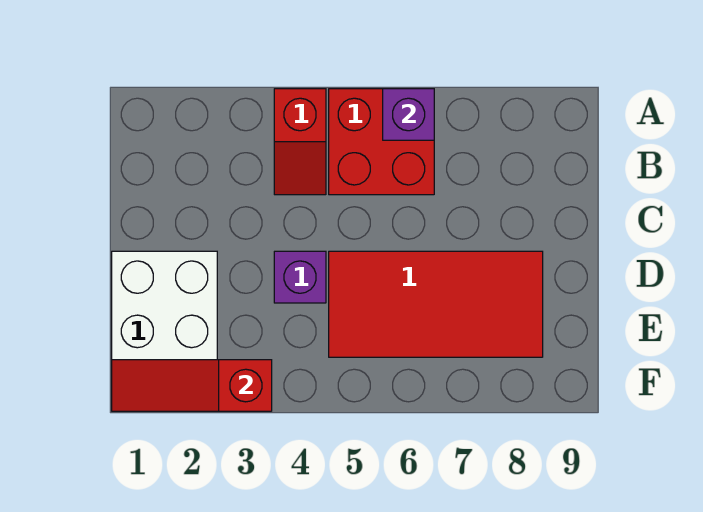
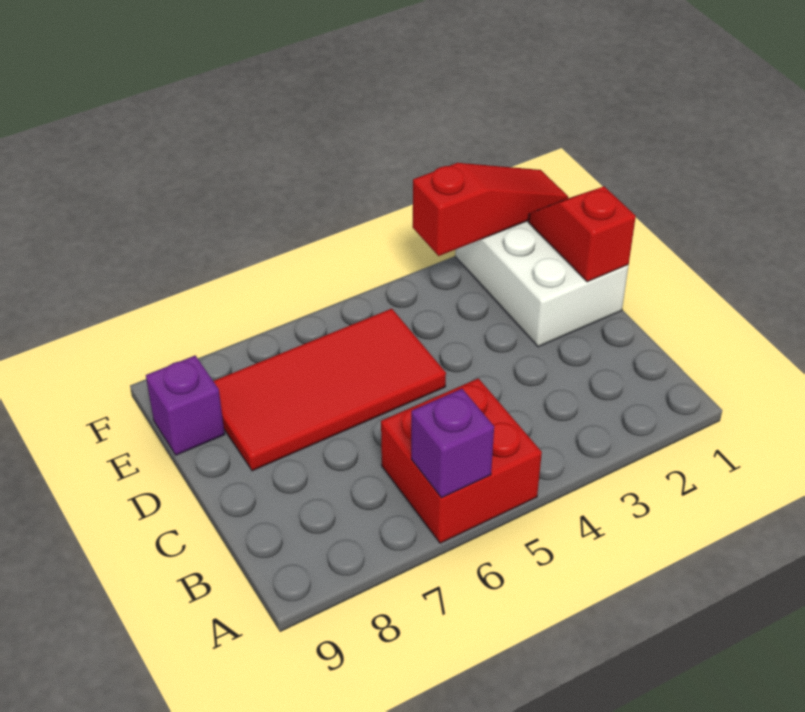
red 1x2 slope [274,89,326,195] -> red 1x2 slope moved to [528,187,636,282]
purple 1x1 brick [274,251,326,303] -> purple 1x1 brick moved to [146,355,225,455]

